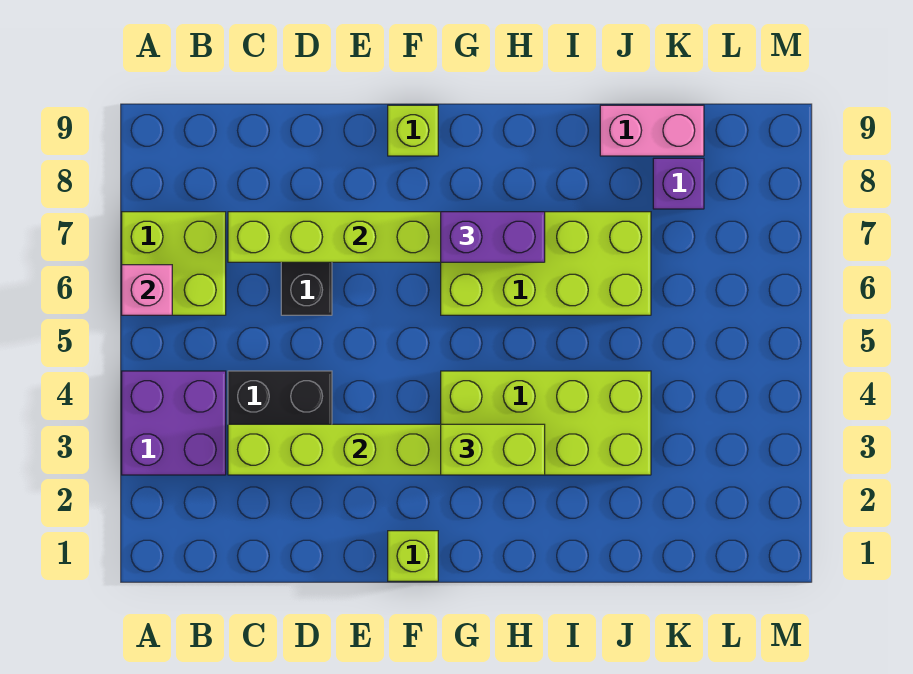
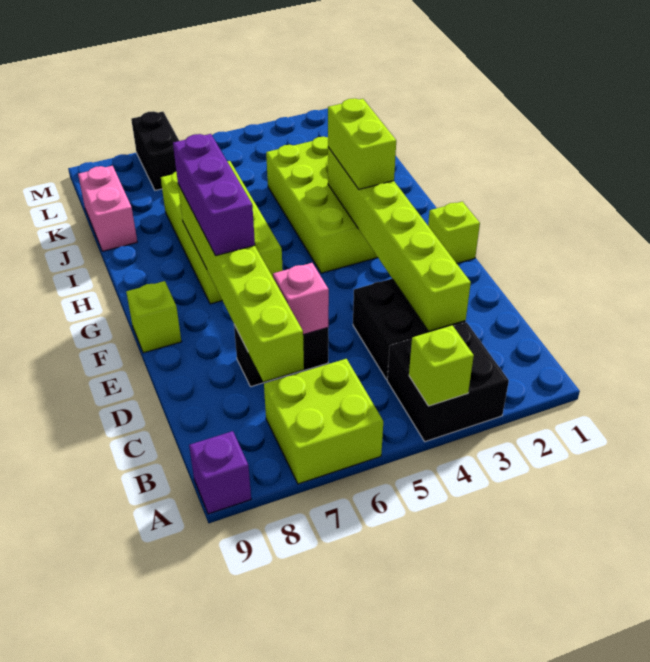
purple 2x2 brick [122,371,226,475] -> black 2x2 brick [387,322,509,442]
none -> lime 1x1 brick [409,325,474,406]
pink 1x1 brick [122,265,172,315] -> pink 1x1 brick moved to [273,263,329,335]
purple 1x2 brick [441,212,545,262] -> purple 1x3 brick [173,134,255,256]
purple 1x1 brick [653,158,704,209] -> purple 1x1 brick moved to [189,431,251,514]
none -> black 1x2 brick [131,111,179,190]

